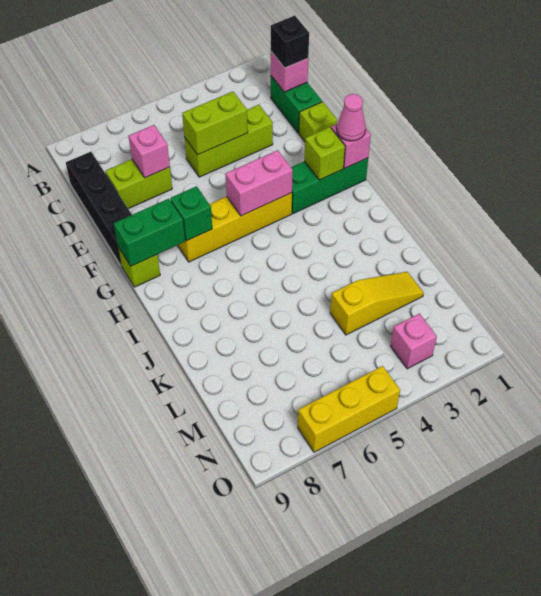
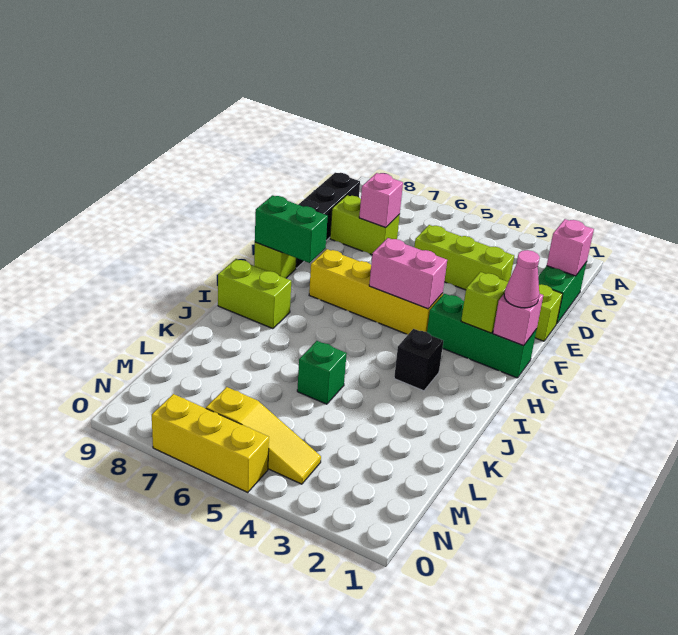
black 1x1 brick [271,16,309,68] -> black 1x1 brick moved to [394,329,443,391]
lime 1x2 brick [182,92,248,155] -> lime 1x2 brick moved to [218,259,291,329]
green 1x1 brick [170,186,212,241] -> green 1x1 brick moved to [297,341,347,404]
yellow 1x3 slope [330,272,424,335] -> yellow 1x3 slope moved to [206,387,321,484]
pink 1x1 brick [391,314,437,369] -> none

